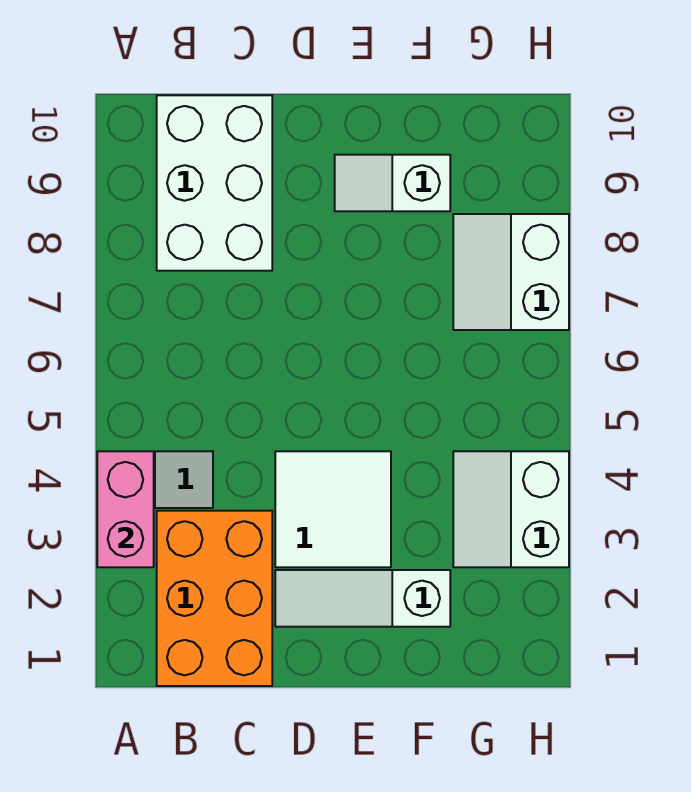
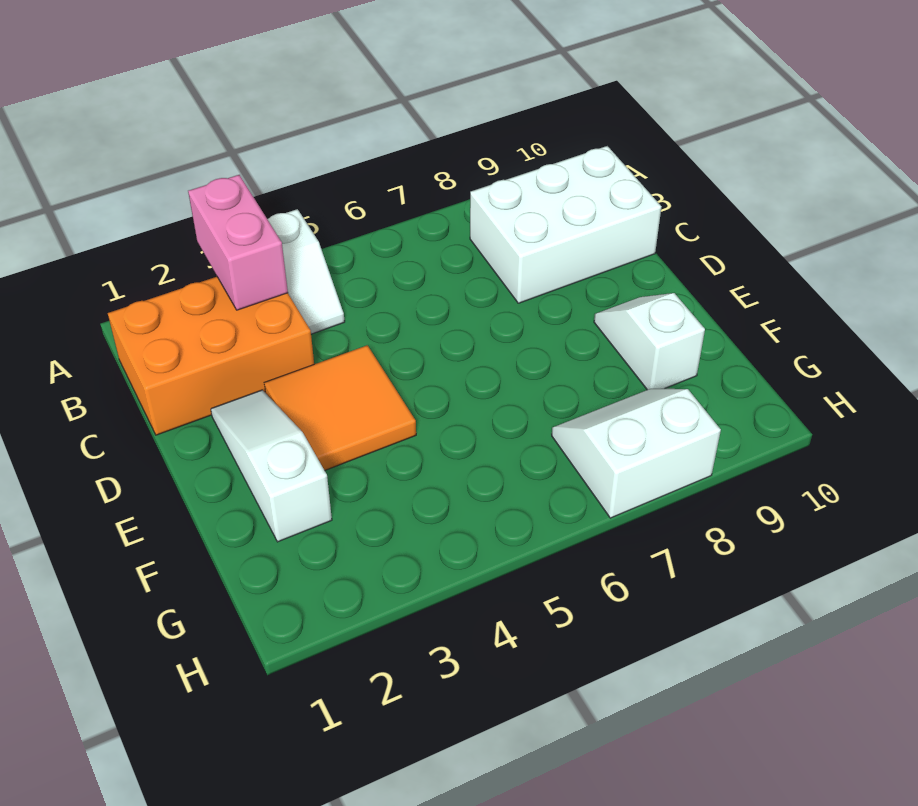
pink 1x2 brick [97,451,154,567] -> pink 1x2 brick turned to [188,175,288,310]
white 2x2 tile [275,451,391,567] -> orange 2x2 tile [264,345,416,470]
white 2x2 slope [453,451,569,567] -> none

